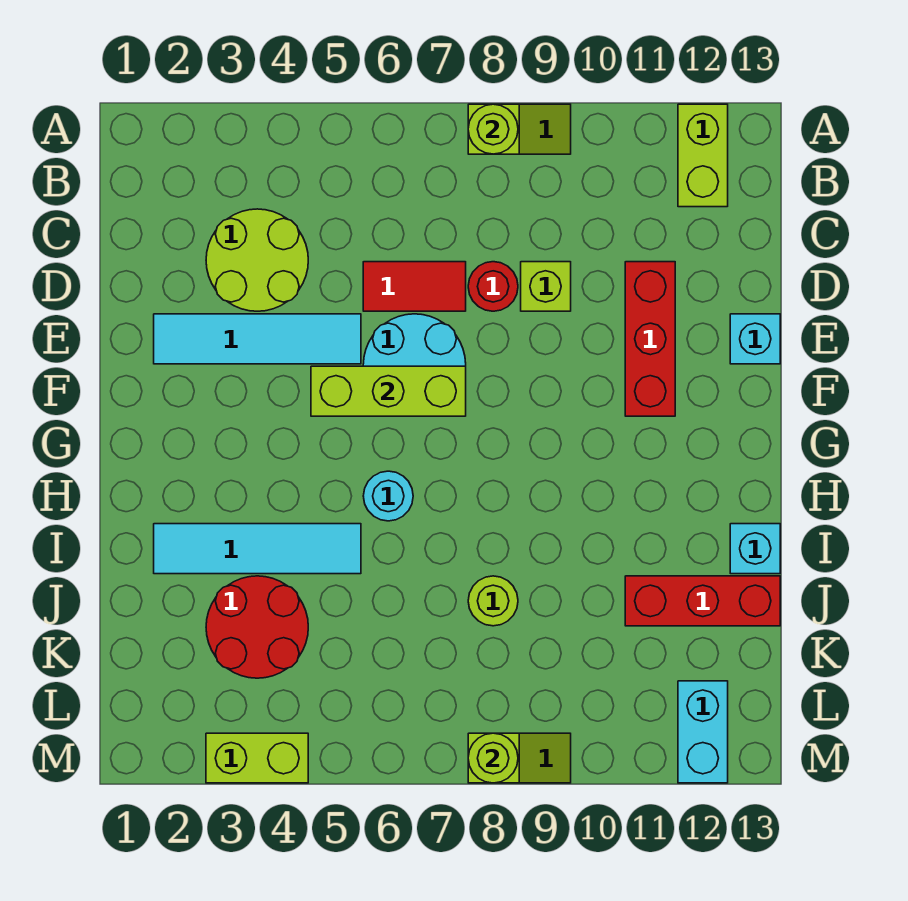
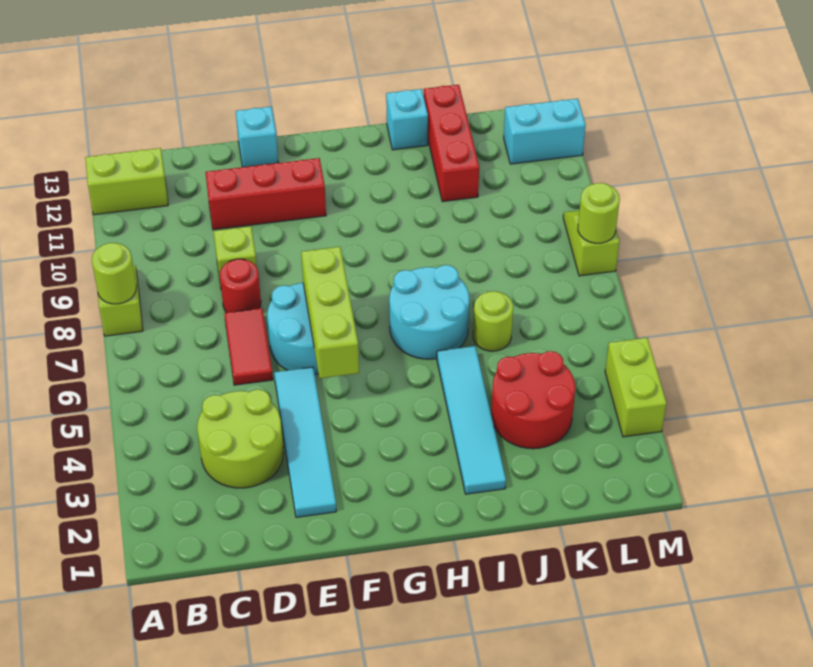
cyan 1x1 round brick [363,471,413,521] -> cyan 2x2 round brick [389,265,469,359]
lime 1x1 round brick [468,576,518,626] -> lime 1x1 round brick moved to [473,291,513,351]

